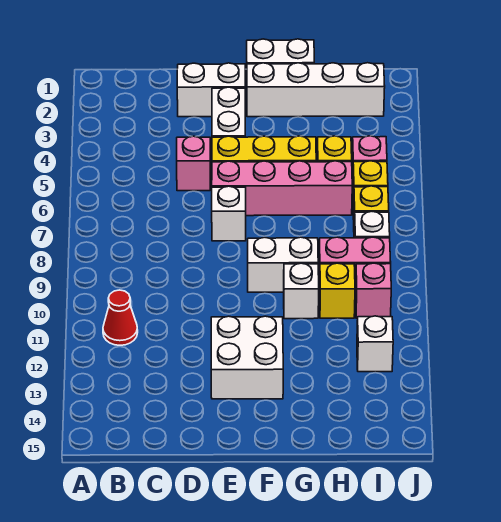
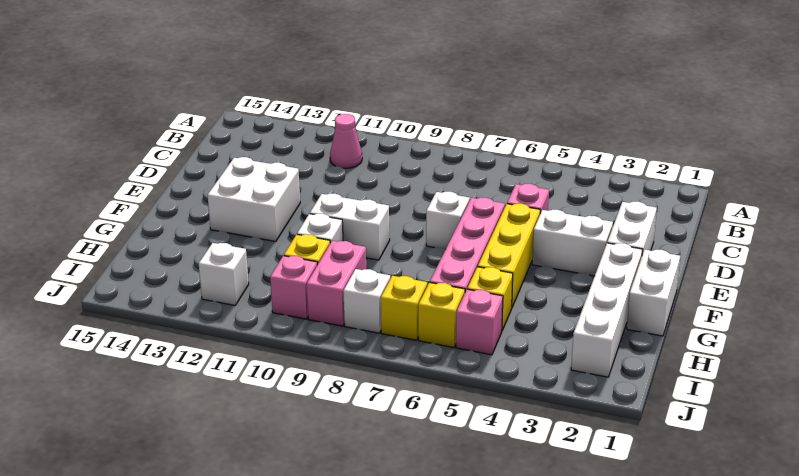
red 1x1 cone [103,290,138,345] -> pink 1x1 cone [330,114,362,168]
white 1x2 brick [248,237,318,292] -> white 1x2 brick turned to [310,194,390,260]

